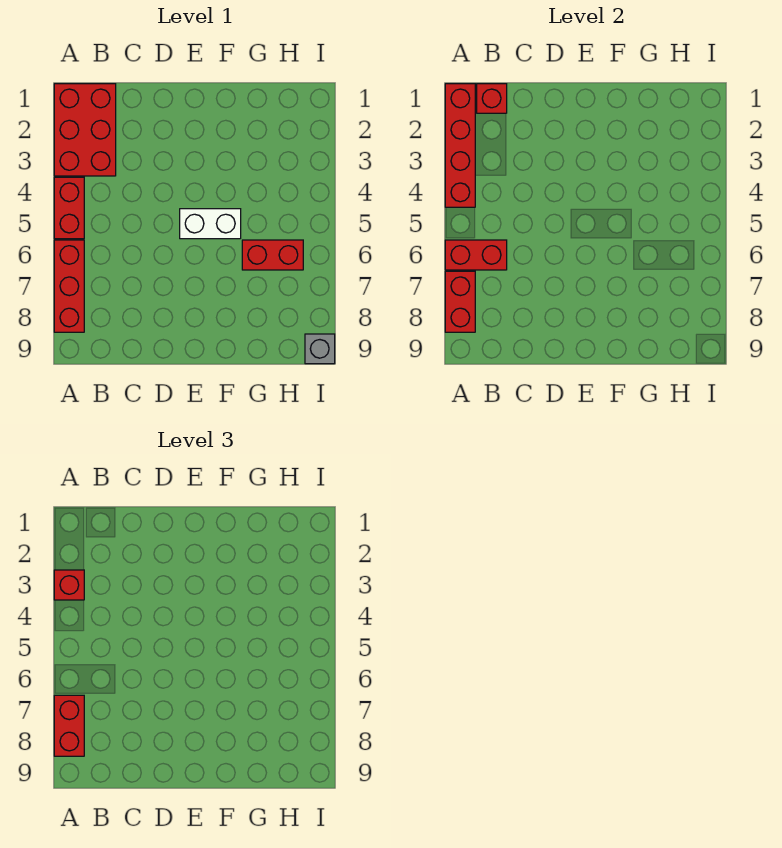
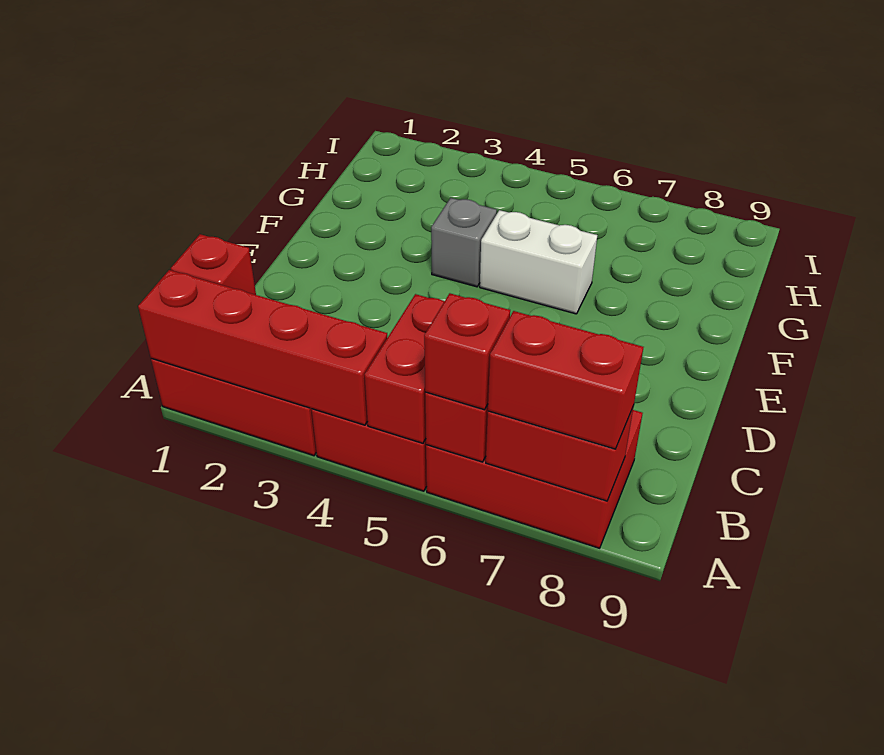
red 1x1 brick [54,570,84,600] -> red 1x1 brick moved to [424,293,510,410]
red 1x3 brick [54,240,84,332] -> red 2x3 brick [426,410,643,548]
white 1x2 brick [180,209,241,239] -> white 1x2 brick turned to [480,210,597,314]
red 1x2 brick [242,240,303,270] -> red 1x2 brick moved to [364,294,444,443]
grey 1x1 brick [305,334,335,364] -> grey 1x1 brick moved to [431,198,497,287]

